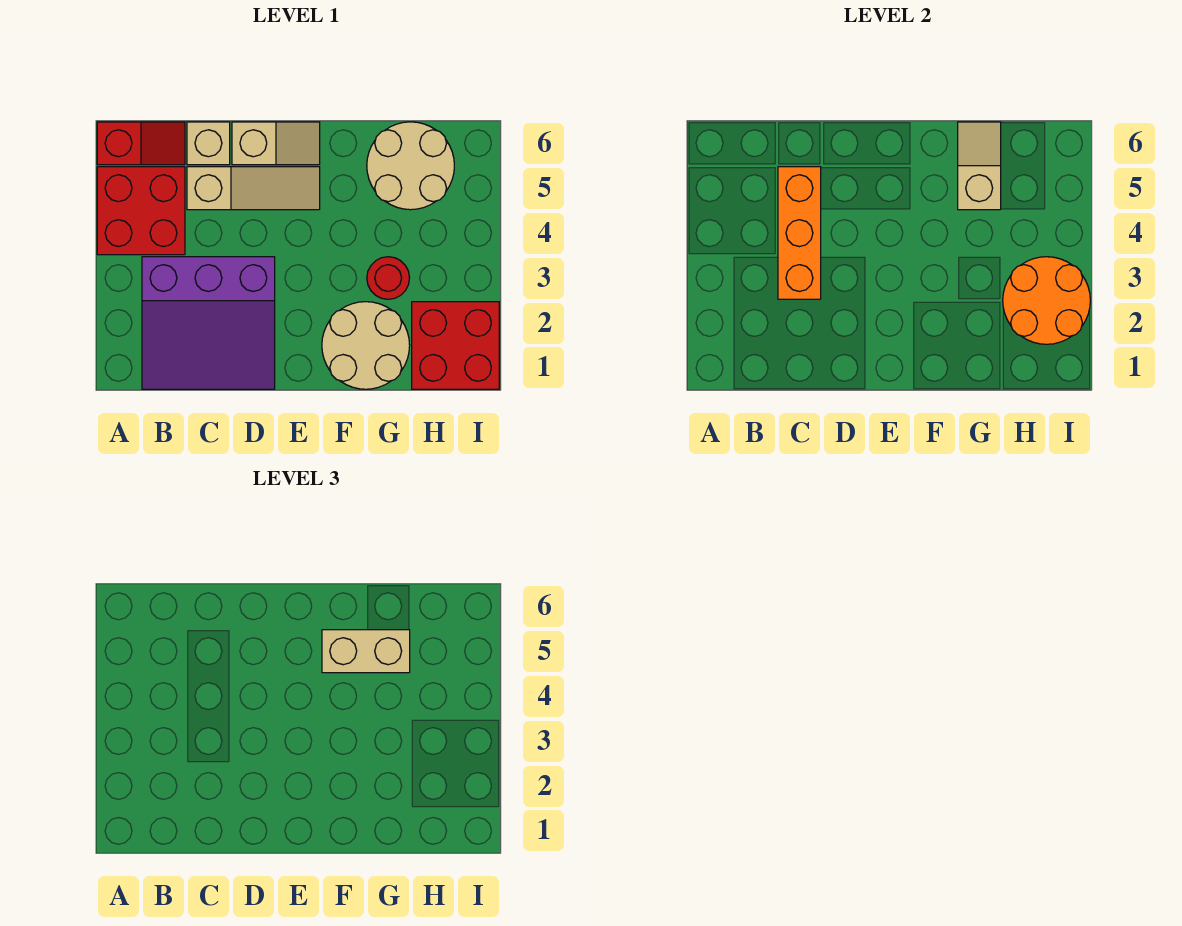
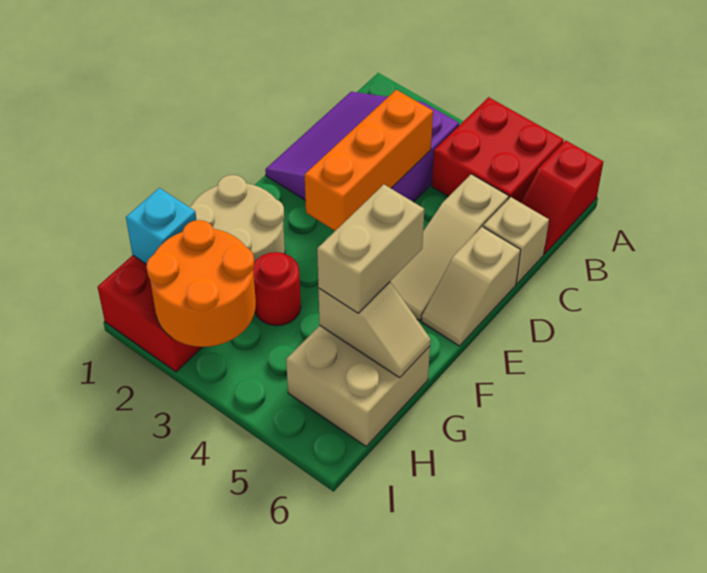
orange 1x3 brick [778,167,821,299] -> orange 1x3 brick turned to [305,90,433,231]
tan 2x2 round brick [367,122,454,210] -> tan 2x2 brick [286,326,430,446]
none -> cyan 1x1 brick [126,188,196,264]

